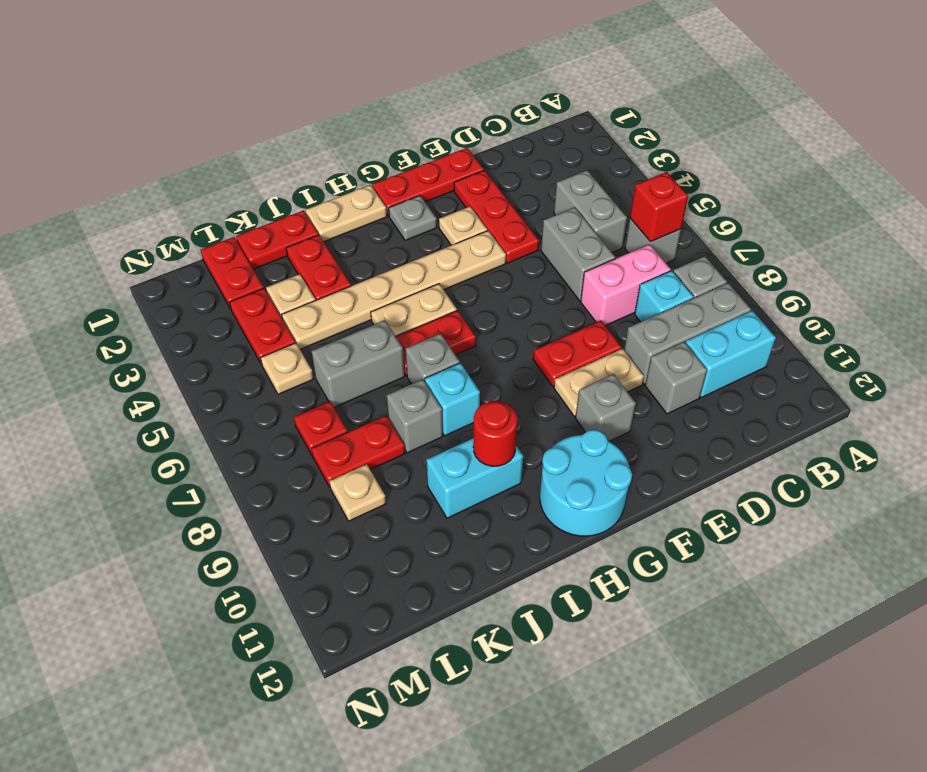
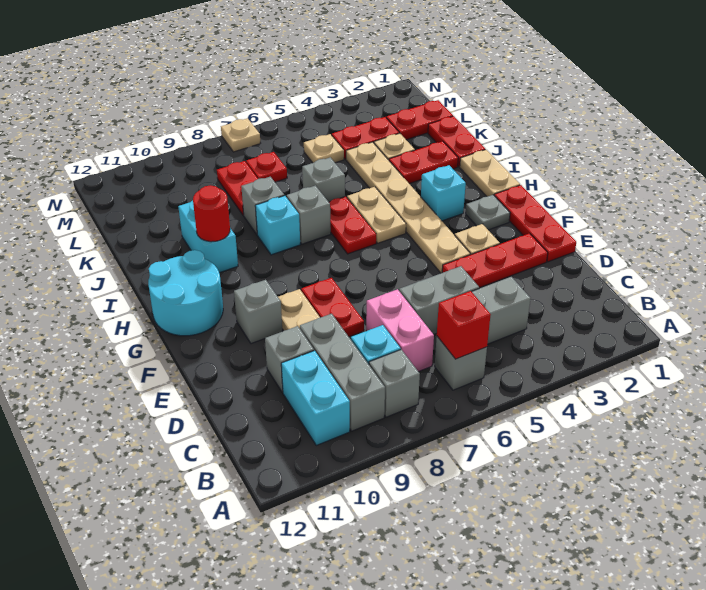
none -> cyan 1x1 brick [421,165,466,221]
grey 1x2 brick [312,320,405,407] -> grey 1x1 brick [302,157,345,202]
tan 1x1 plate [330,464,386,521] -> tan 1x1 plate moved to [221,118,260,152]

